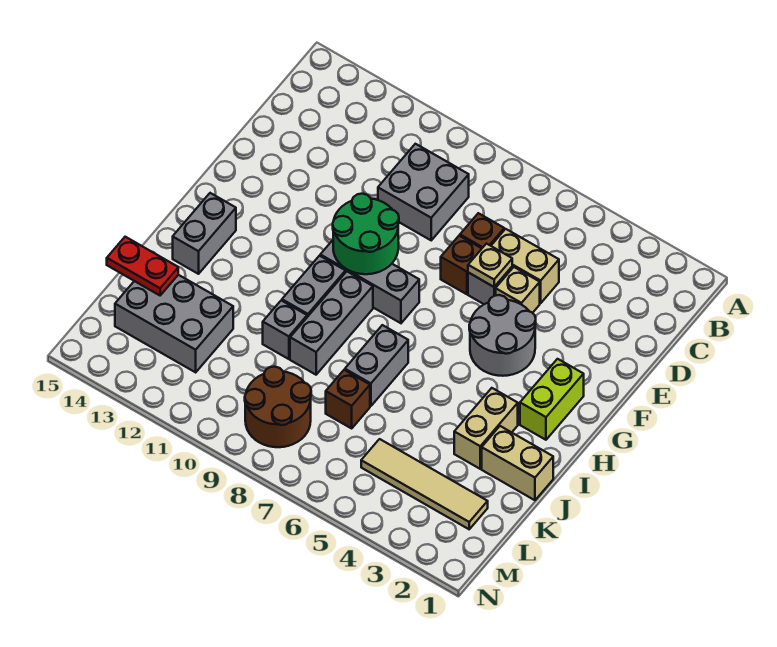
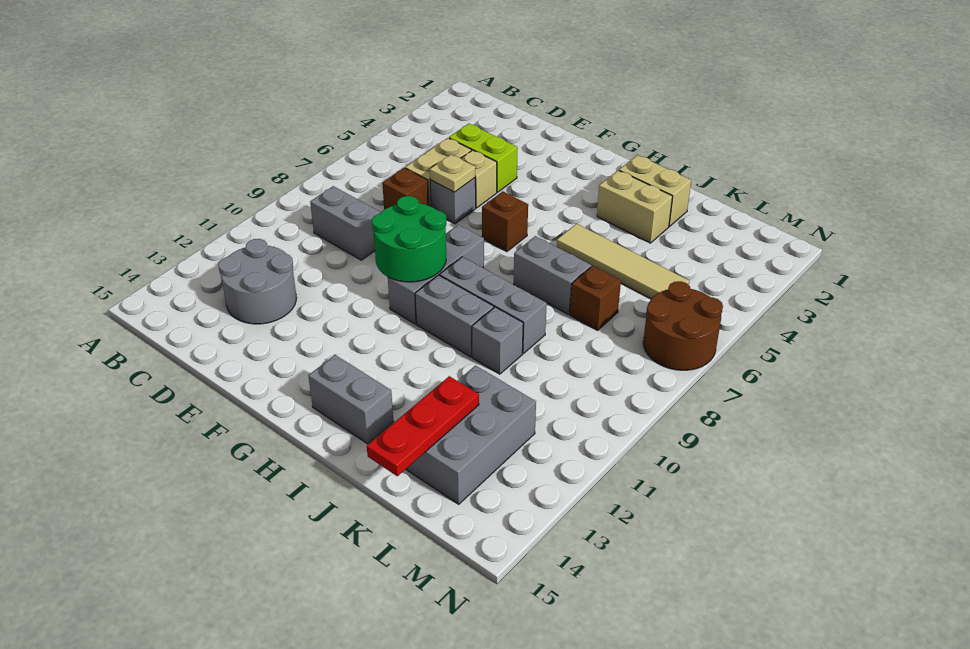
grey 2x2 brick [378,144,469,240] -> grey 1x2 brick [310,186,381,260]
brown 1x1 brick [441,236,482,294] -> brown 1x1 brick moved to [482,191,528,252]
grey 2x2 round brick [469,295,536,376] -> grey 2x2 round brick moved to [218,239,296,324]
lime 1x2 brick [520,359,584,440] -> lime 1x2 brick moved to [449,124,518,192]
tan 1x2 brick [482,426,553,500] -> tan 1x2 brick turned to [619,155,691,227]
red 1x2 plate [107,237,178,295] -> red 1x3 plate [367,376,479,476]
tan 1x4 tile [361,439,488,529] -> tan 1x4 tile turned to [557,224,689,299]
brown 2x2 round brick [245,367,311,447] -> brown 2x2 round brick moved to [643,281,723,370]

